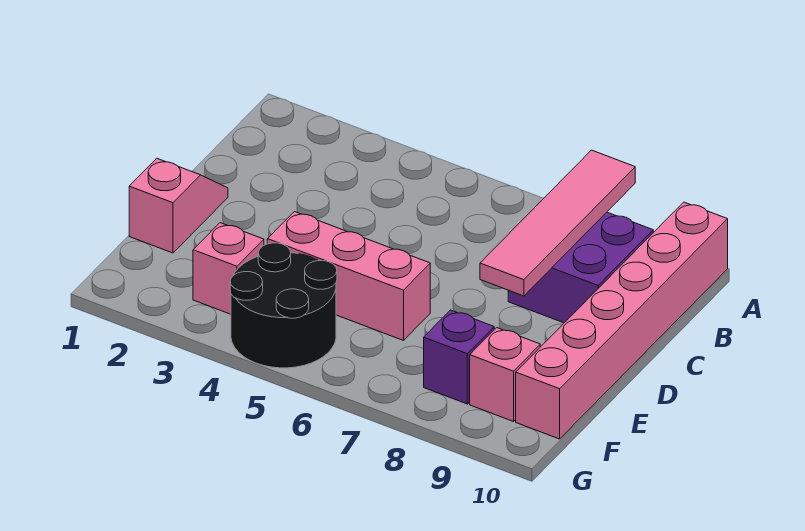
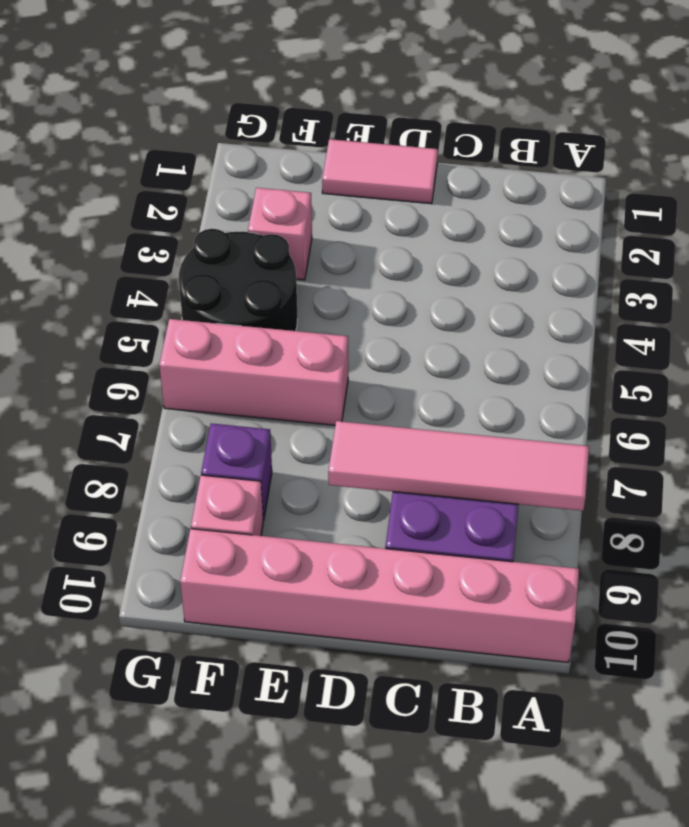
pink 1x2 slope [129,158,228,253] -> pink 1x2 tile [322,139,438,204]
pink 1x3 brick [267,212,430,340] -> pink 1x3 brick turned to [159,319,348,425]

